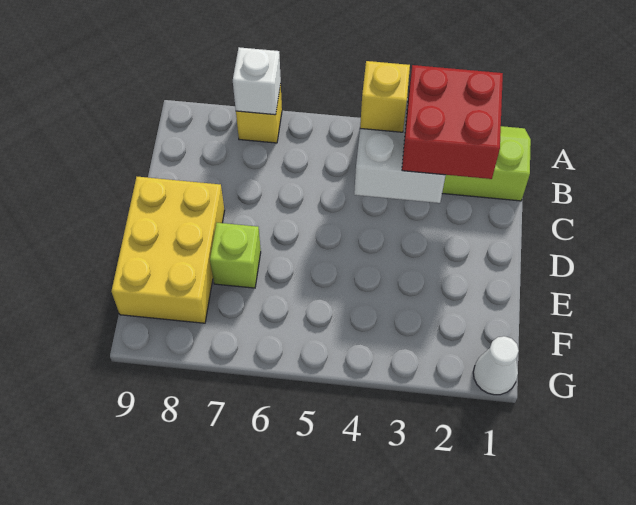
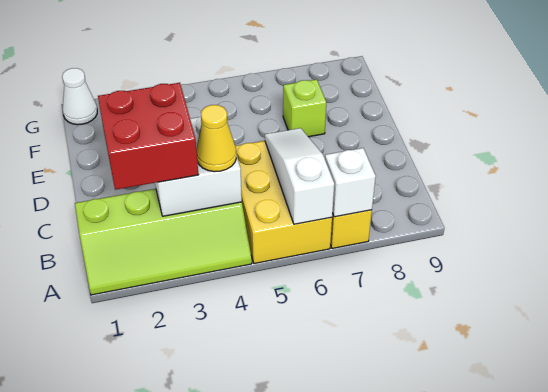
none -> white 1x3 slope [265,128,334,224]
yellow 1x1 brick [360,61,410,132] -> yellow 1x1 cone [196,105,236,172]
yellow 2x3 brick [112,177,225,323] -> yellow 2x3 brick moved to [235,141,332,264]

